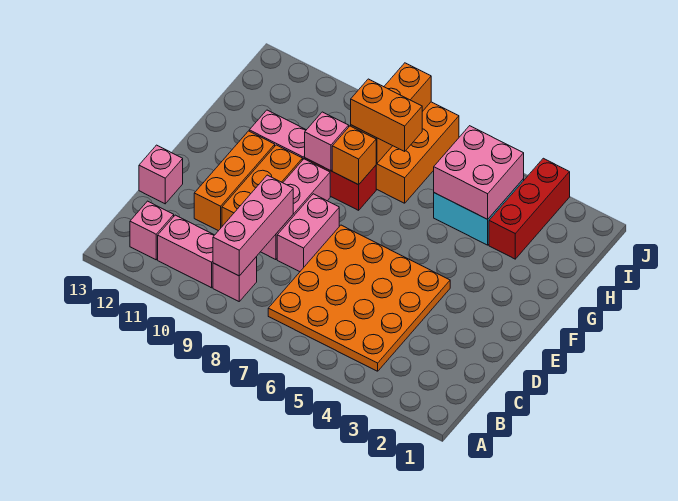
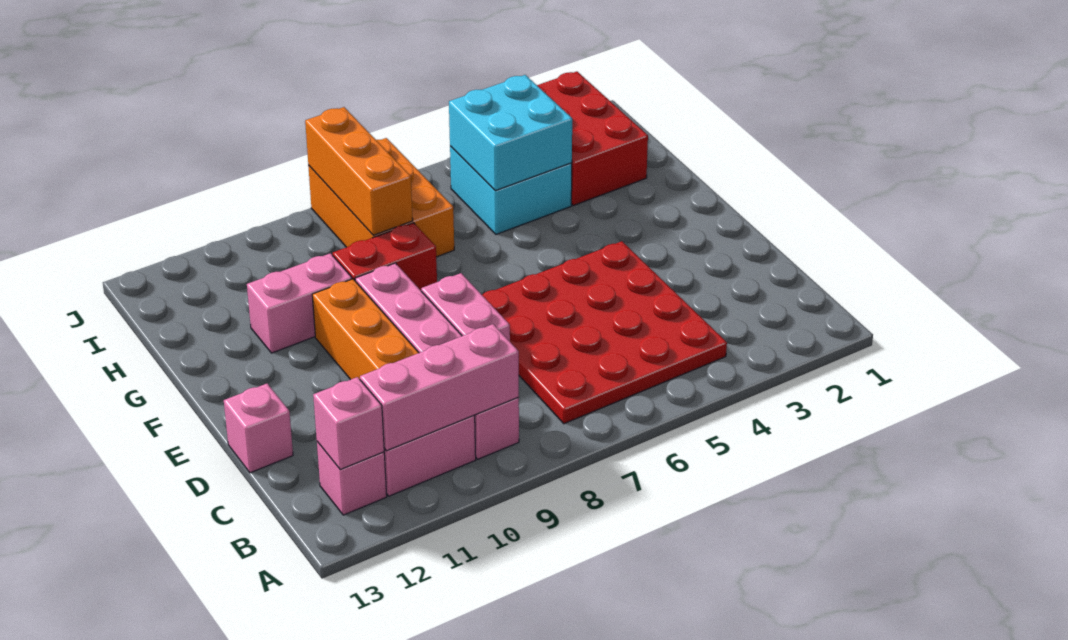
orange 4x4 plate [268,225,450,371] -> red 4x4 plate [482,241,727,424]
pink 1x3 brick [213,175,293,276] -> pink 1x3 brick turned to [360,324,519,451]
orange 1x3 brick [194,131,275,231] -> none
orange 1x1 brick [332,126,376,185] -> none
pink 1x1 brick [305,112,349,171] -> pink 1x1 brick moved to [313,377,384,470]
red 1x3 brick [489,158,570,259] -> red 2x3 brick [537,72,648,206]
pink 2x2 brick [434,126,524,219] -> cyan 2x2 brick [449,75,572,191]
orange 1x2 brick [351,79,422,151] -> none

